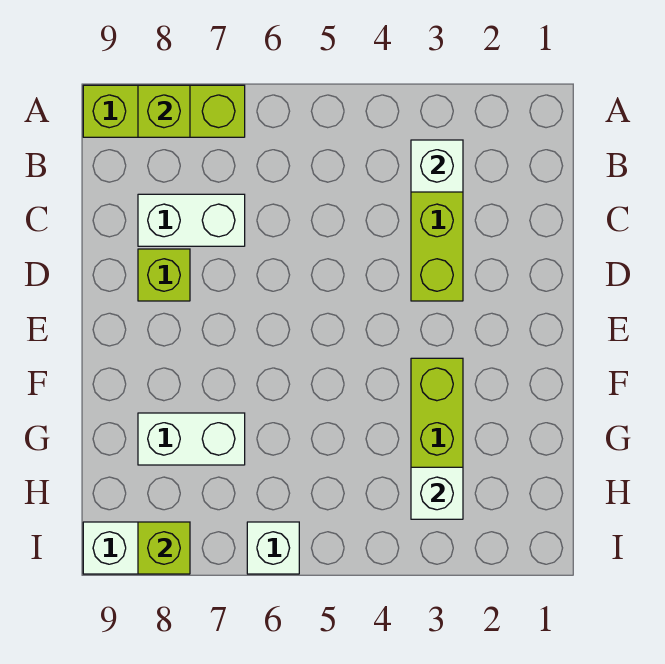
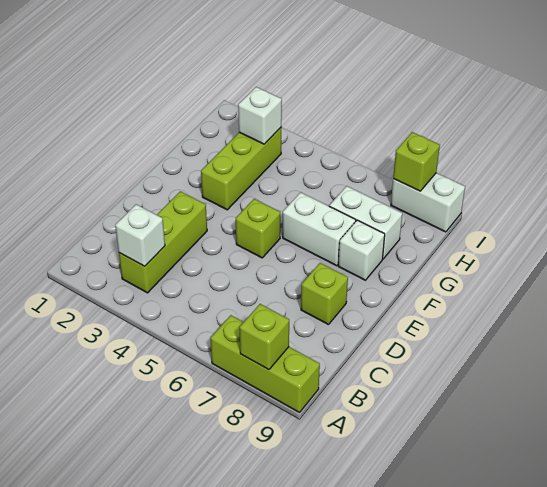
white 1x2 brick [138,194,245,246] -> white 1x2 brick moved to [283,192,356,266]
none -> lime 1x1 brick [236,199,280,258]
white 1x1 brick [247,522,299,574] -> white 1x1 brick moved to [338,220,385,280]

